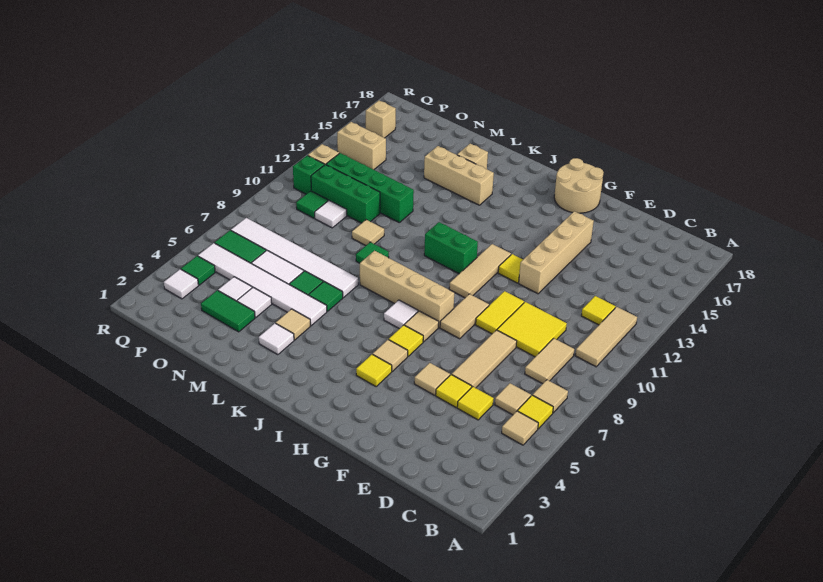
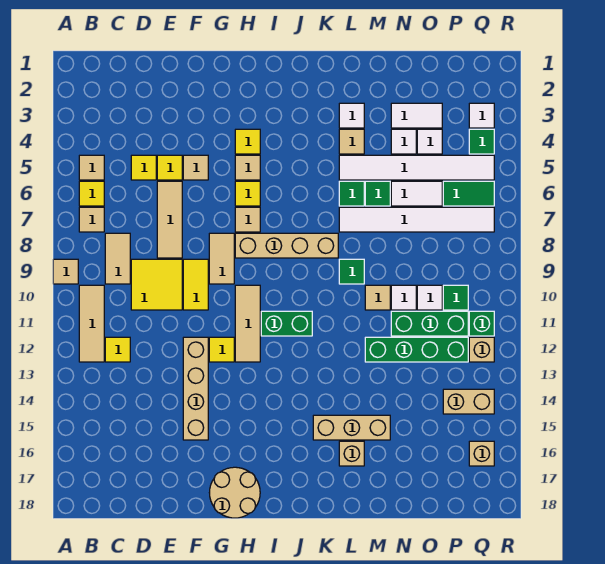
tan 1x1 tile [495,383,531,415] -> tan 1x1 tile moved to [53,259,78,284]
white 1x1 tile [384,300,418,329] -> white 1x1 tile moved to [391,285,416,310]
green 1x2 tile [201,290,255,332] -> white 1x2 tile [391,103,442,128]

